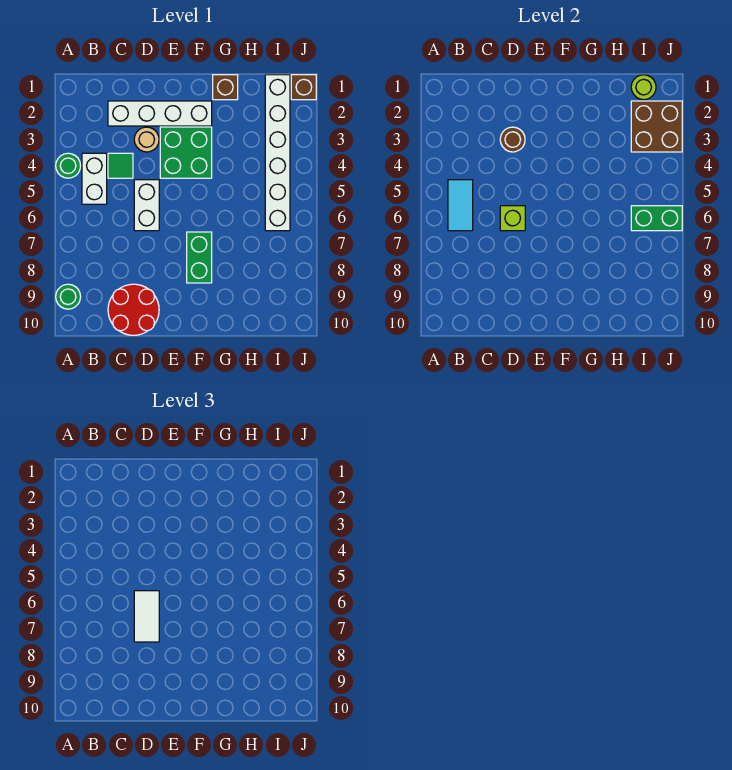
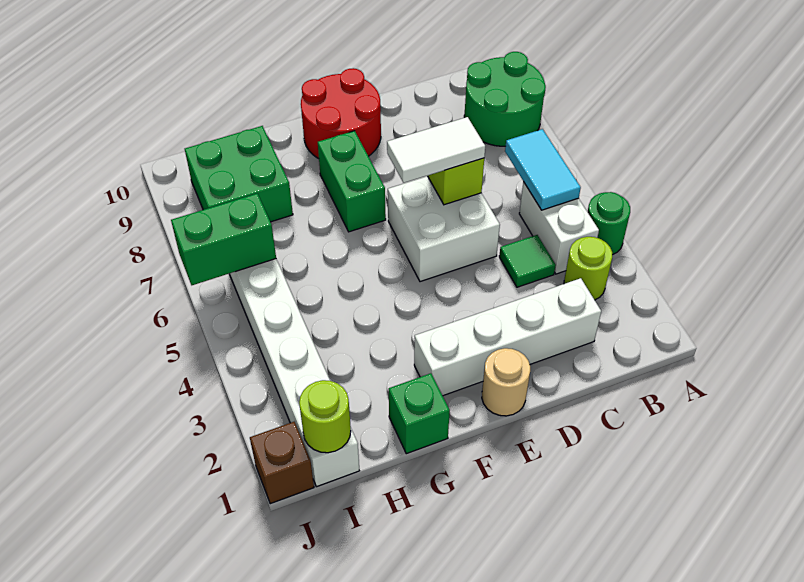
green 1x1 round brick [56,284,81,309] -> green 2x2 round brick [464,52,546,146]
none -> lime 1x1 round brick [564,237,612,300]
red 2x2 round brick [108,284,159,335] -> red 2x2 round brick moved to [301,68,381,159]
tan 1x1 round brick [134,127,159,152] -> tan 1x1 round brick moved to [482,348,530,416]
brown 1x1 round brick [500,127,525,152] -> none
white 1x2 brick [134,180,159,231] -> white 2x2 brick [388,176,500,282]
white 1x2 tile [134,591,159,642] -> white 1x2 tile turned to [387,117,485,183]
green 2x2 brick [160,127,212,178] -> green 2x2 brick moved to [185,126,293,222]
brown 1x1 brick [213,75,238,100] -> green 1x1 brick [389,373,450,454]
brown 2x2 brick [631,101,682,152] -> none

